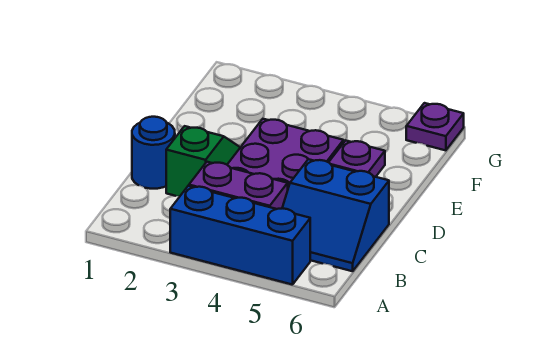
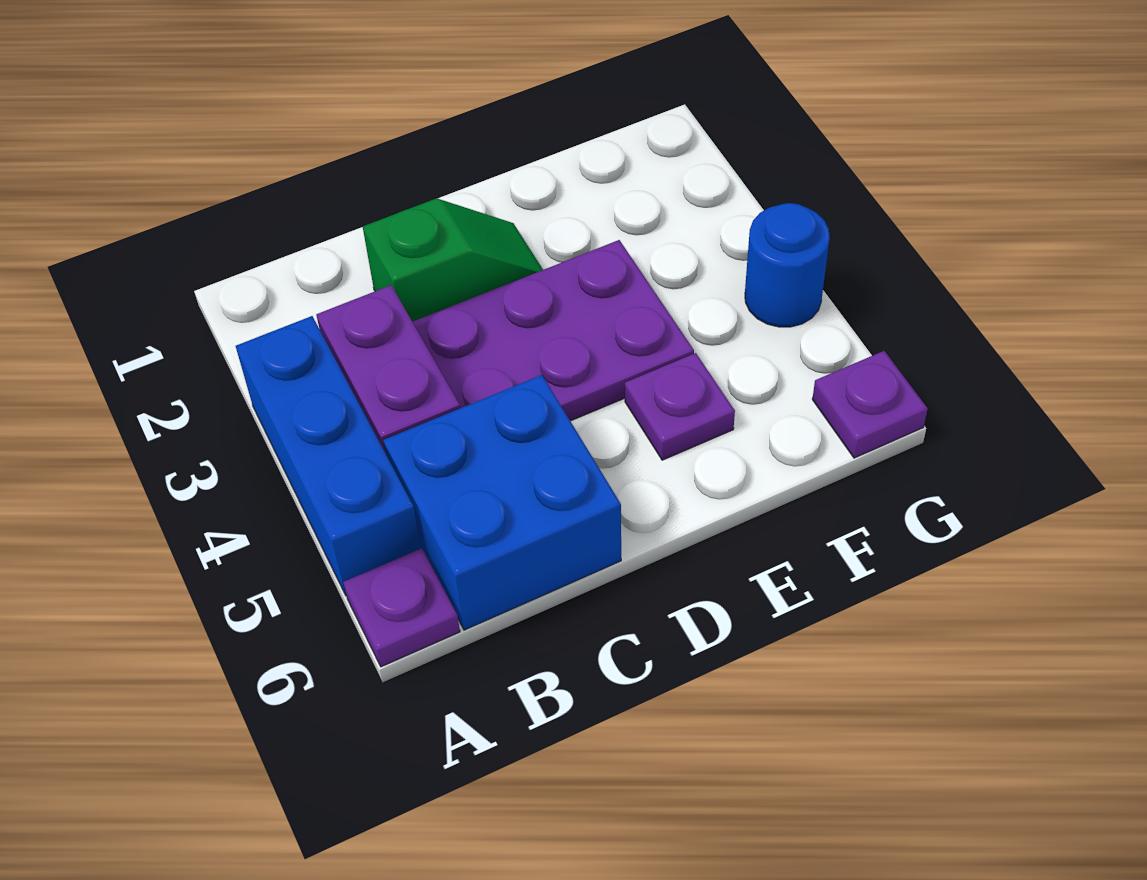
none -> purple 1x1 plate [343,548,460,667]
blue 2x2 slope [282,159,389,271] -> blue 2x2 brick [383,375,621,630]
blue 1x1 round brick [132,117,175,189] -> blue 1x1 round brick moved to [745,203,830,327]

